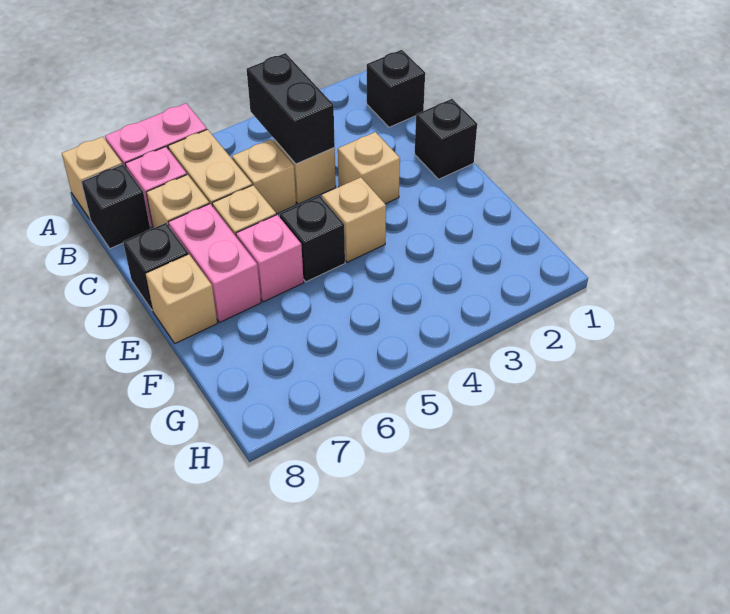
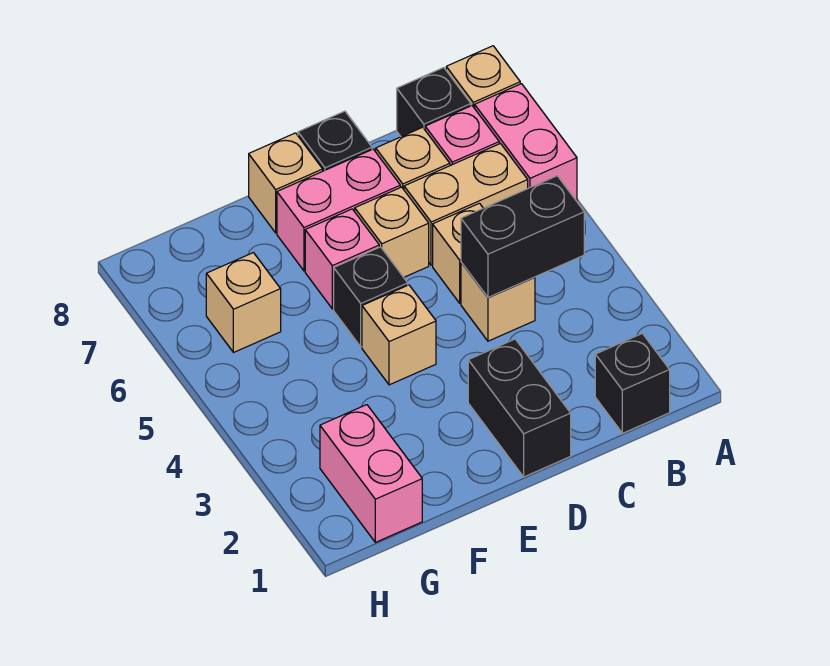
black 1x1 brick [415,99,477,179] -> black 1x2 brick [468,339,571,477]
tan 1x1 brick [338,132,400,204] -> tan 1x1 brick moved to [206,253,281,353]
none -> pink 1x2 brick [320,405,422,542]

